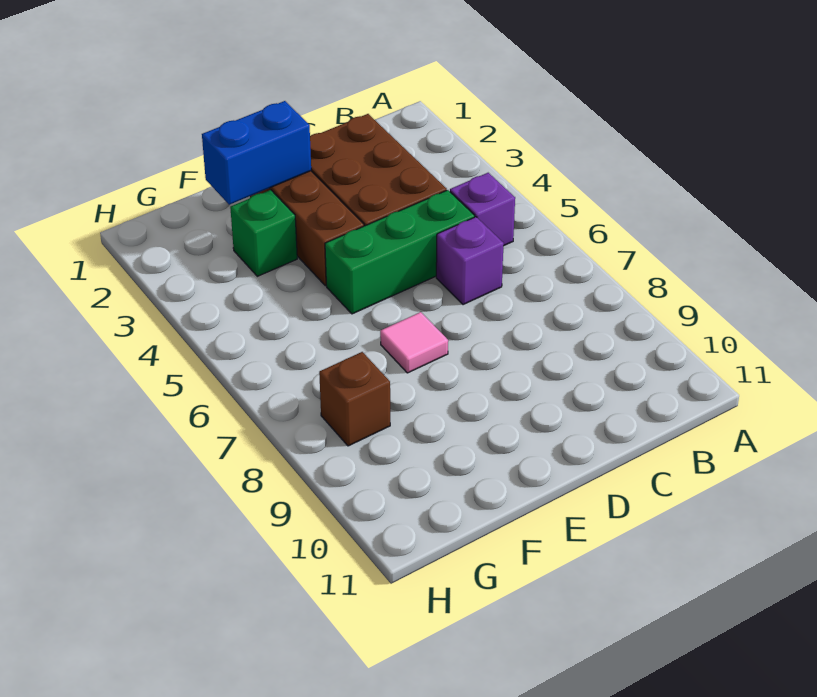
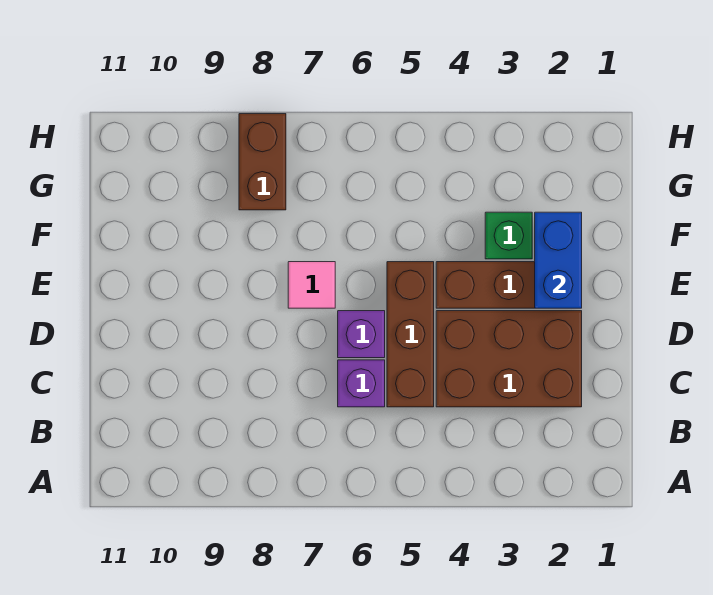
purple 1x1 brick [450,173,515,246] -> purple 1x1 brick moved to [338,311,385,358]
green 1x3 brick [325,190,475,314] -> brown 1x3 brick [387,262,434,407]
brown 1x1 brick [319,352,390,446] -> brown 1x2 brick [239,114,286,210]

